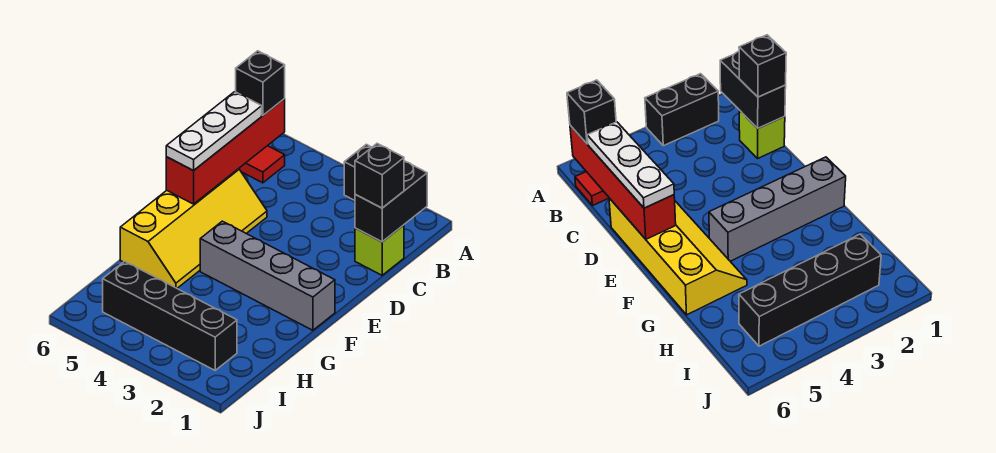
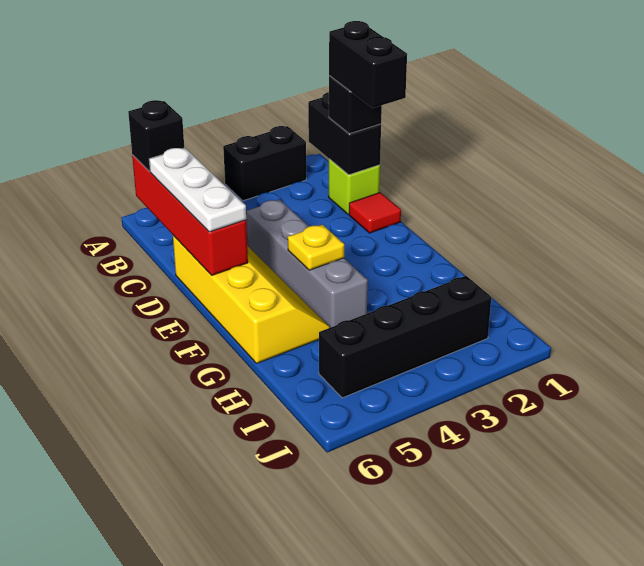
red 1x1 tile [239,146,285,183] -> red 1x1 tile moved to [349,192,401,233]
none -> black 1x2 brick [329,21,407,108]
grey 1x4 brick [200,221,335,330] -> grey 1x4 brick turned to [246,199,368,328]
none -> yellow 1x1 plate [288,225,344,270]

